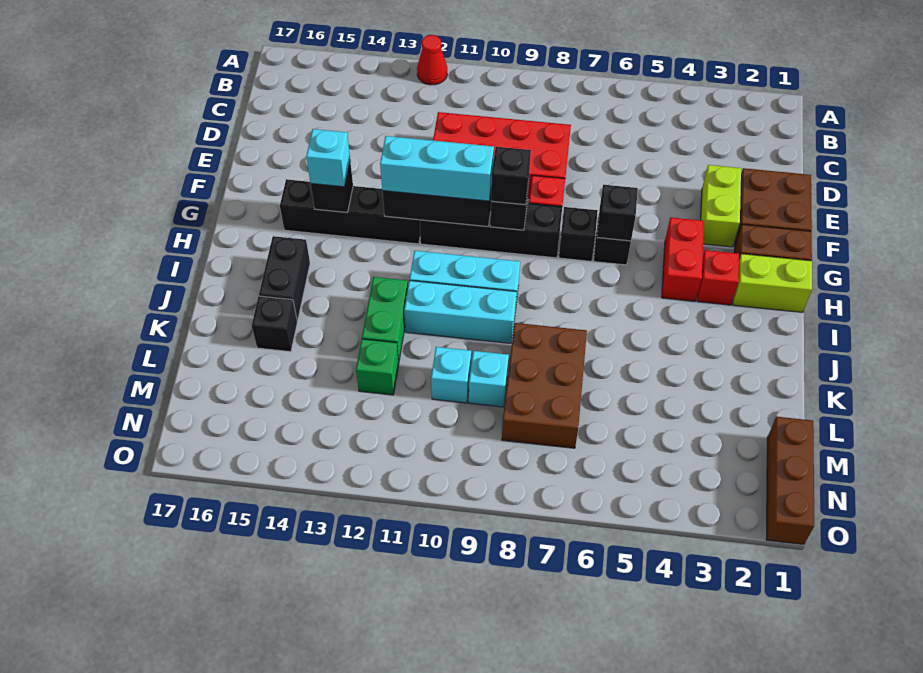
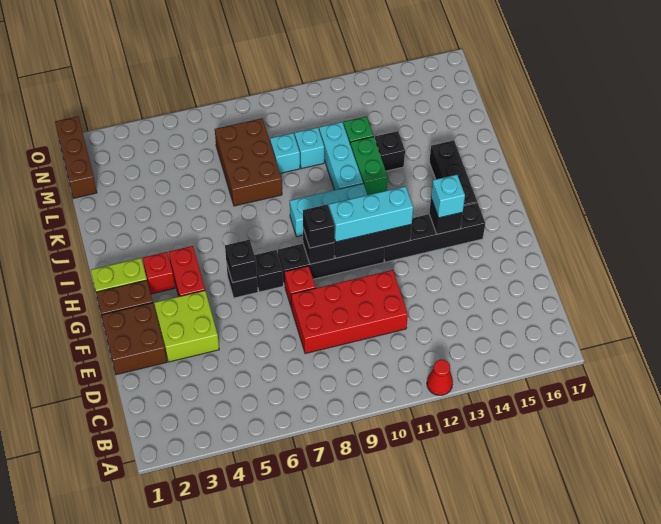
lime 1x2 brick [701,165,741,247] -> lime 2x2 brick [154,291,219,362]
black 1x2 brick [259,236,310,321] -> black 1x3 brick [429,140,477,206]
cyan 1x3 brick [404,281,516,343] -> cyan 1x3 brick turned to [319,122,363,190]
black 1x1 brick [252,296,297,352] -> black 1x1 brick moved to [375,131,405,171]

